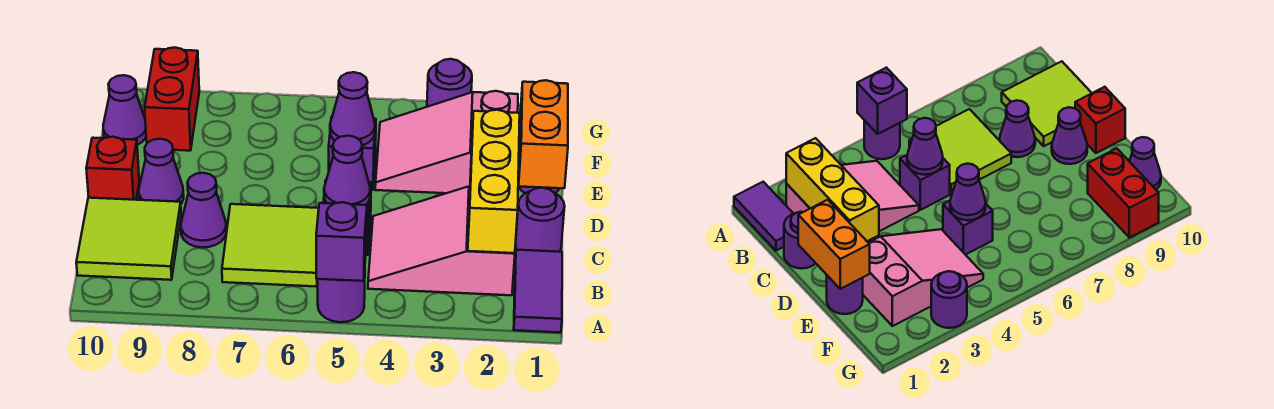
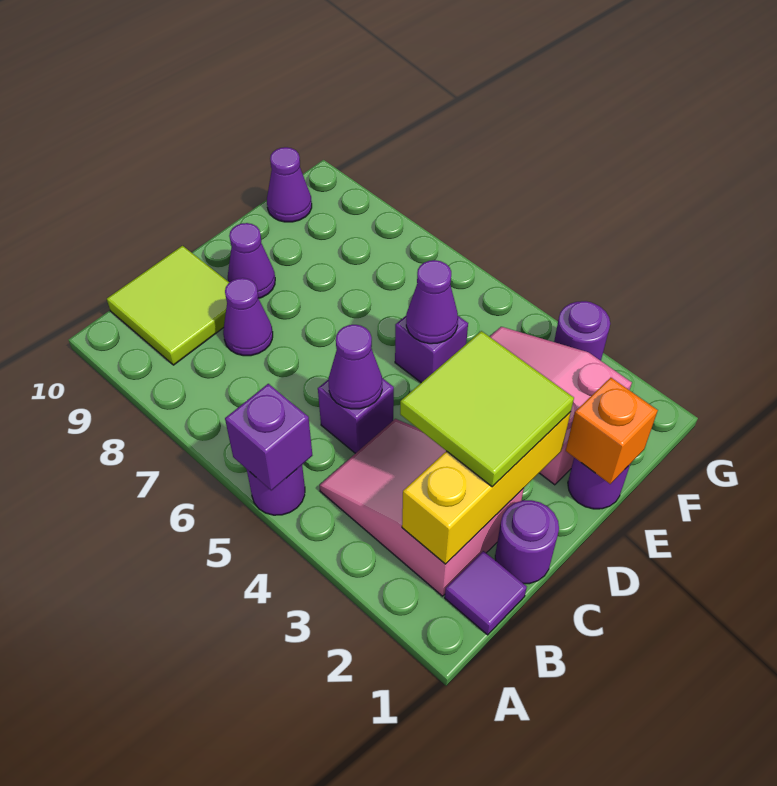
purple 1x2 tile [514,250,562,333] -> purple 1x1 tile [445,551,527,635]
lime 2x2 tile [222,204,319,287] -> lime 2x2 tile moved to [400,331,574,487]
orange 1x2 brick [519,80,568,188] -> orange 1x1 brick [566,378,658,484]
red 1x1 brick [86,137,139,200] -> none
red 1x2 brick [145,48,199,151] -> none

